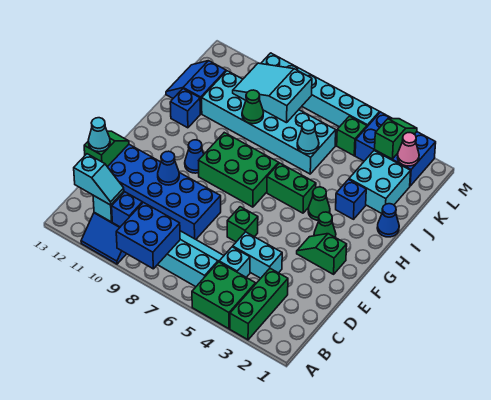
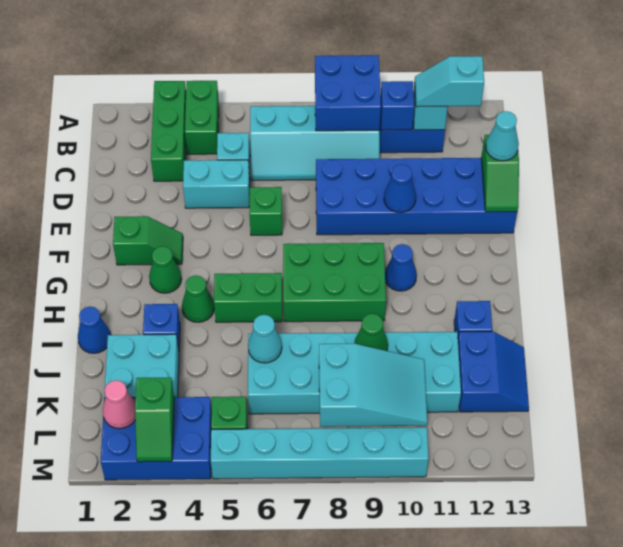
green 2x2 brick [192,262,256,329] -> green 1x2 brick [185,81,219,154]

